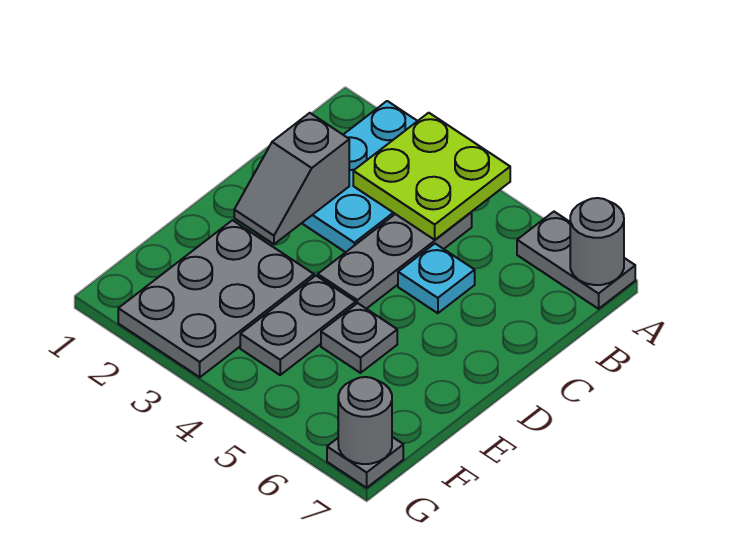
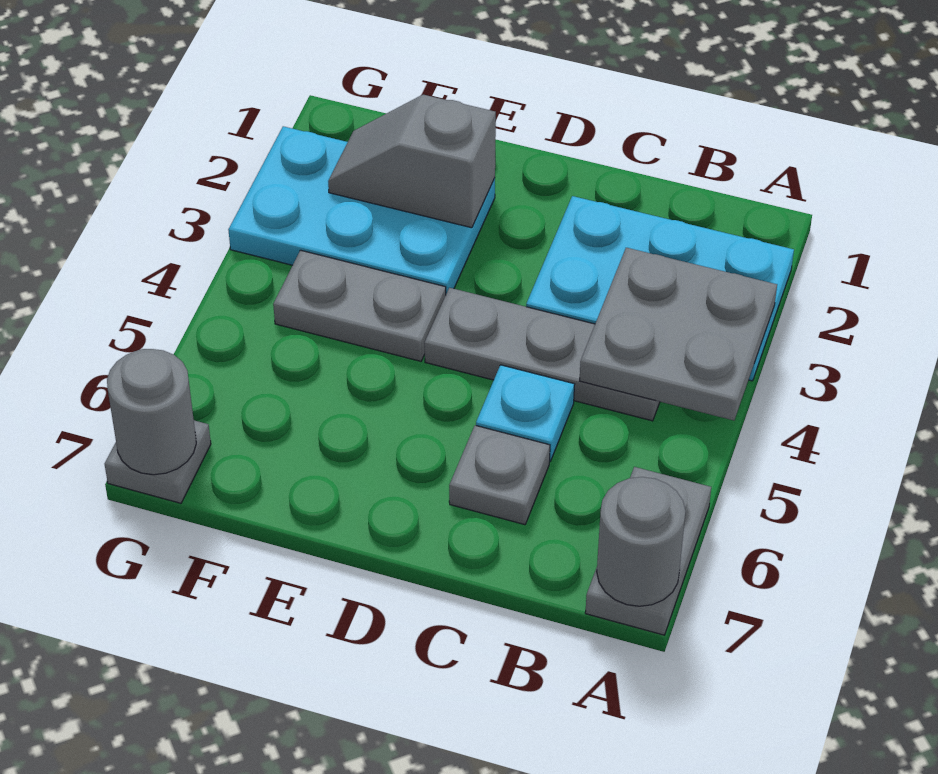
lime 2x2 plate [353,113,510,240] -> grey 2x2 plate [580,248,777,420]
grey 1x2 slope [234,113,349,244] -> grey 1x2 slope moved to [328,95,496,228]
grey 2x3 plate [118,220,314,377] -> cyan 2x3 plate [228,126,495,294]
grey 1x1 plate [321,303,397,373] -> grey 1x1 plate moved to [449,425,550,525]

